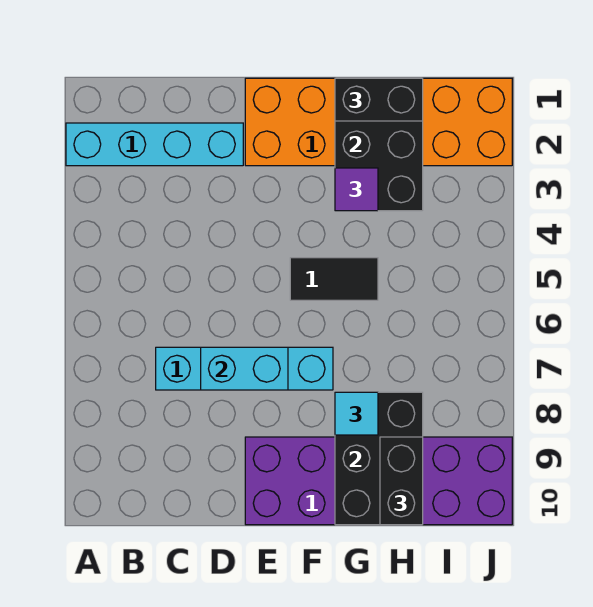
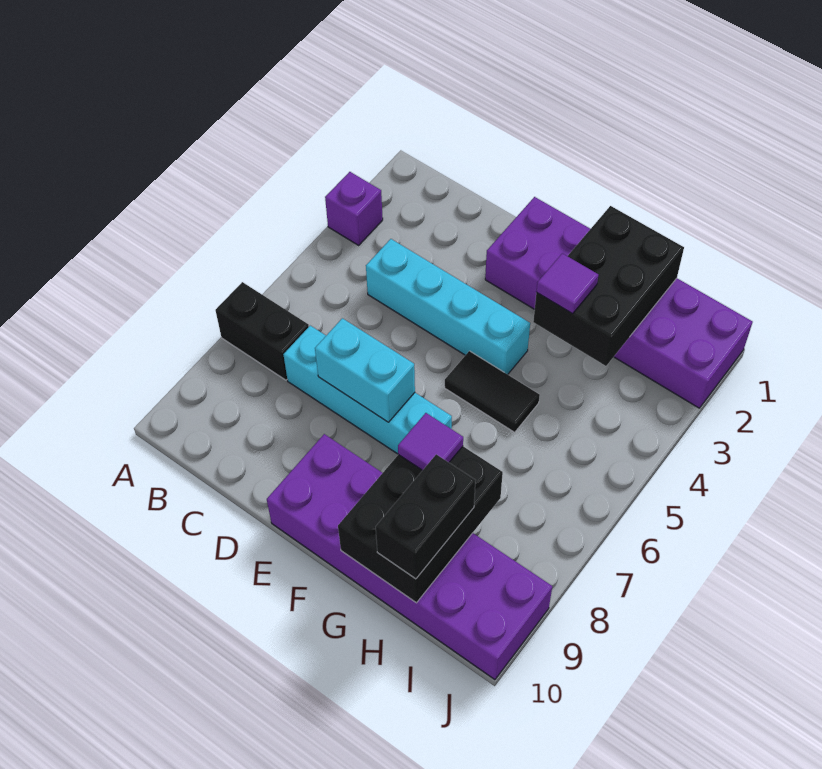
cyan 1x4 brick [66,123,243,166] -> cyan 1x4 brick moved to [366,239,530,375]
none -> purple 1x1 brick [325,172,383,245]
orange 2x6 brick [245,78,512,166] -> purple 2x6 brick [485,197,752,408]
black 1x2 brick [335,78,423,121] -> black 1x2 brick moved to [215,282,309,380]
cyan 1x1 tile [335,392,378,435] -> purple 1x1 tile [398,413,463,470]

